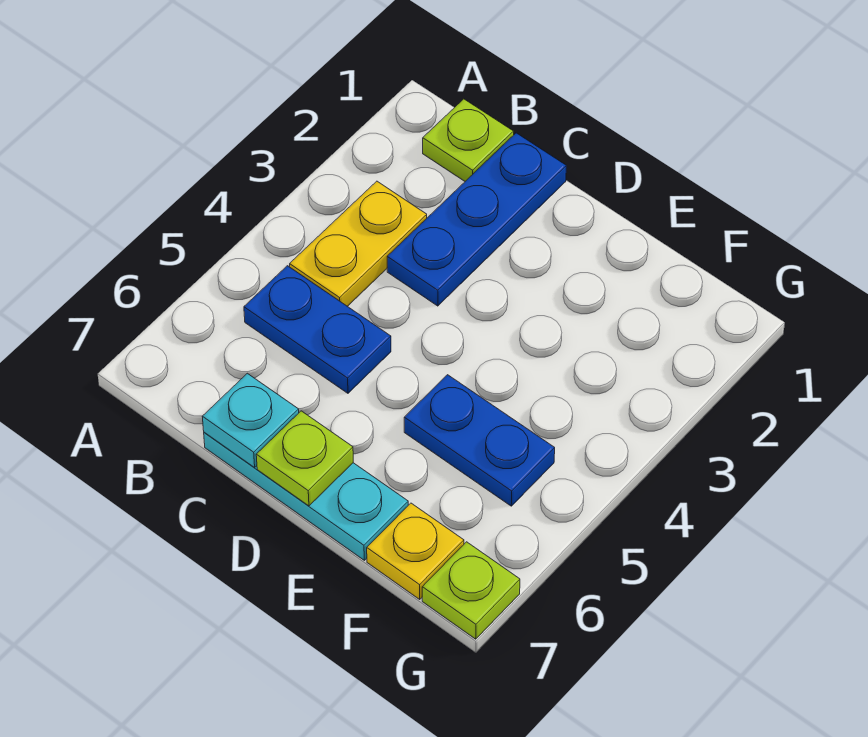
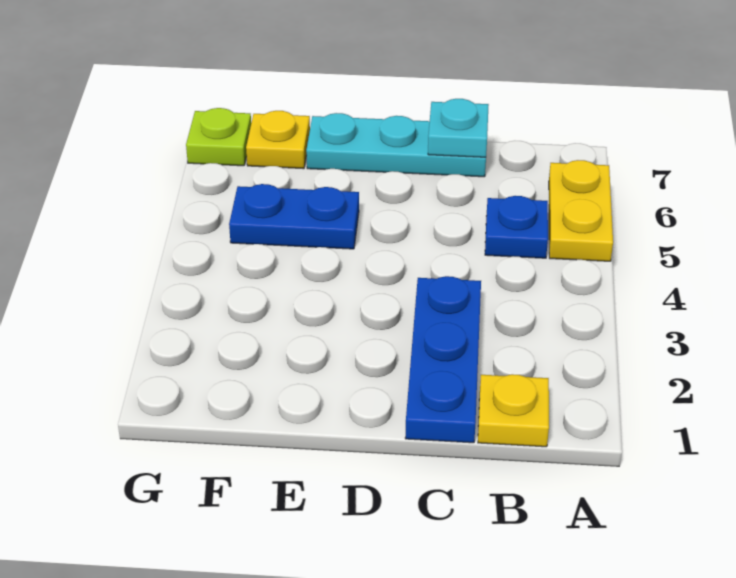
lime 1x1 plate [423,99,514,181] -> yellow 1x1 plate [478,374,549,447]
yellow 1x2 plate [290,181,427,306] -> yellow 1x2 plate moved to [549,160,613,261]
blue 1x2 plate [244,266,391,393] -> blue 1x1 plate [485,196,548,258]
lime 1x1 plate [256,411,353,506] -> none

